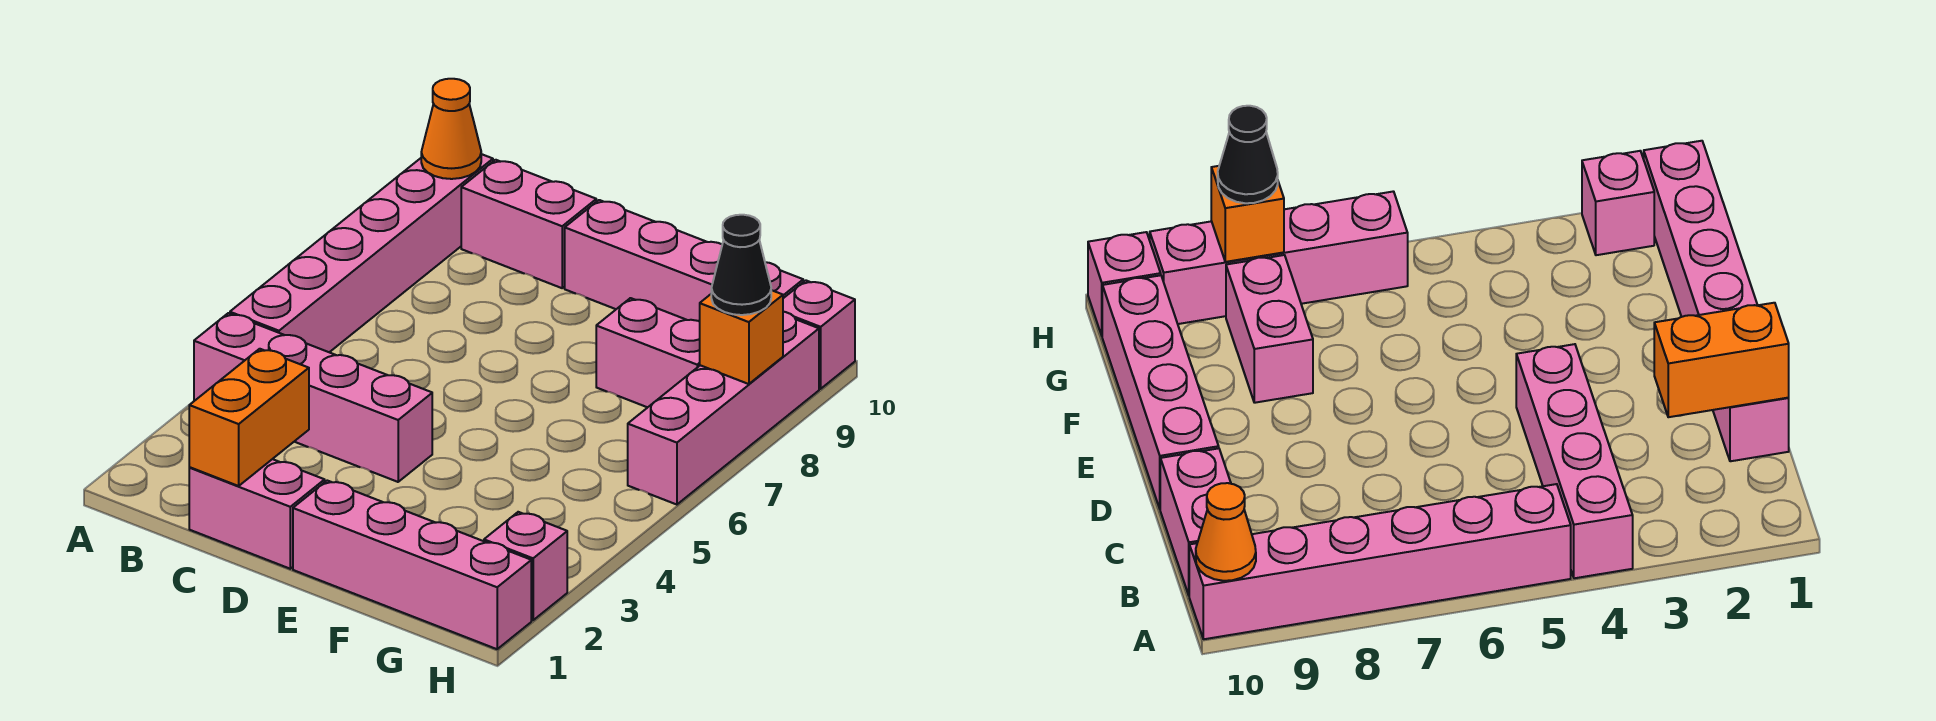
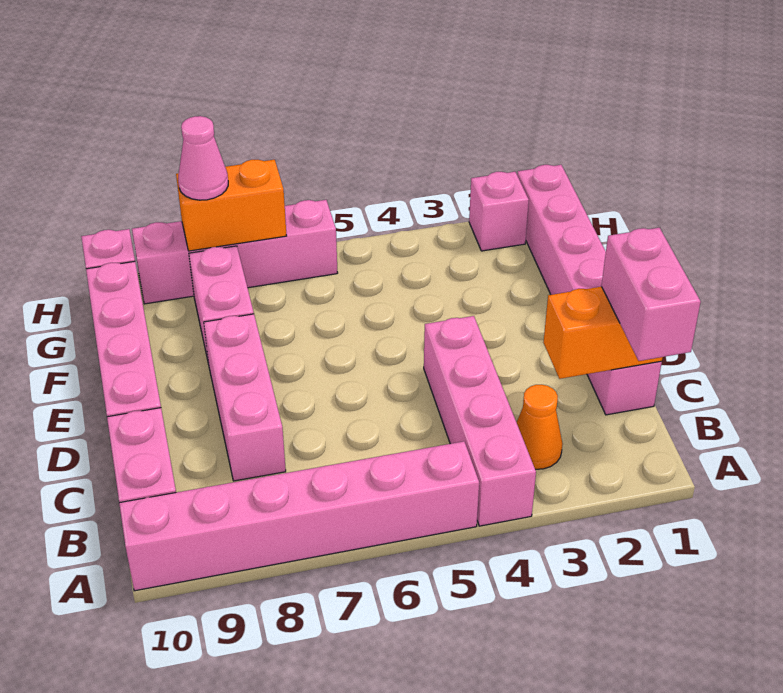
orange 1x1 cone [421,79,481,179] -> orange 1x1 cone moved to [517,385,563,469]
none -> pink 1x2 brick [601,228,701,361]
none -> pink 1x3 brick [204,314,286,481]
orange 1x1 brick [700,290,783,384] -> orange 1x2 brick [176,160,287,251]
black 1x1 cone [711,215,771,315] -> pink 1x1 cone [178,116,228,200]

